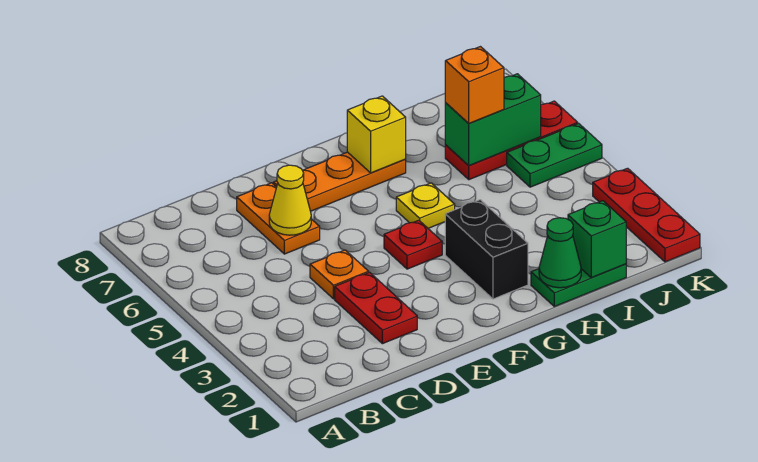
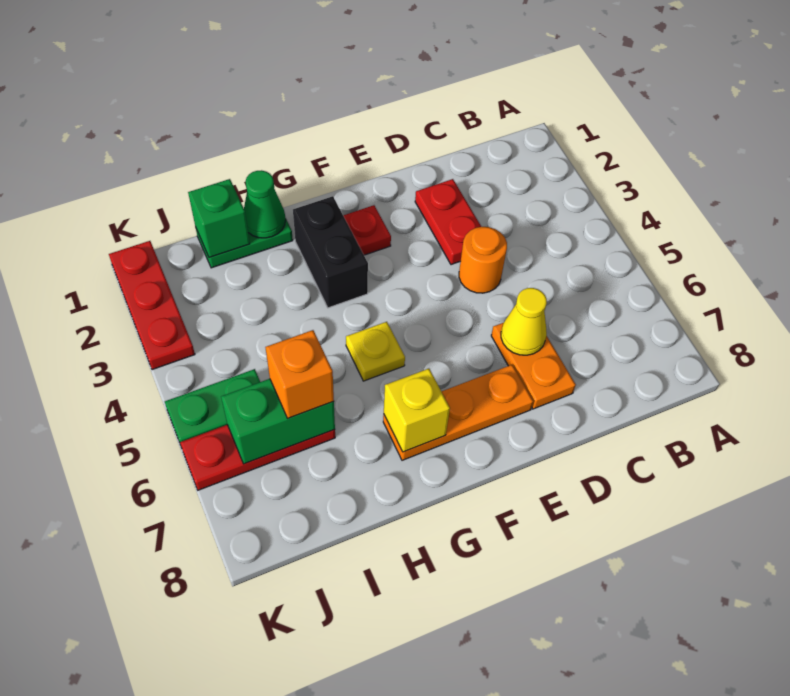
orange 1x1 plate [310,250,369,299] -> orange 1x1 round brick [459,227,507,293]
red 1x1 plate [384,220,442,269] -> red 1x1 plate moved to [343,205,391,255]

